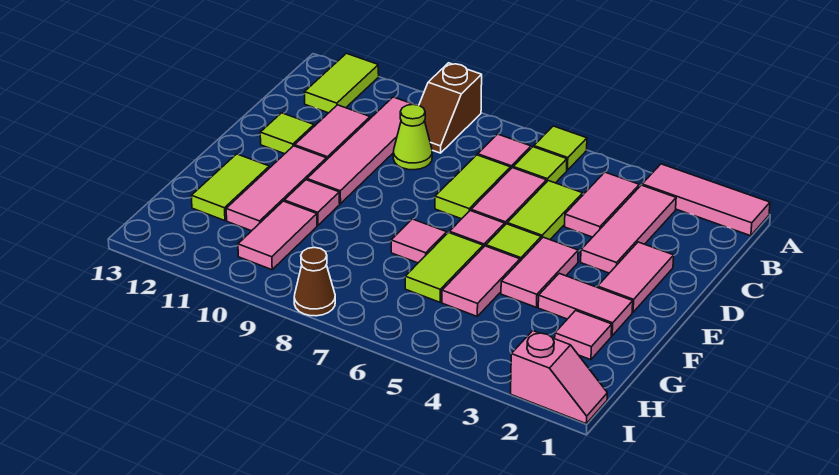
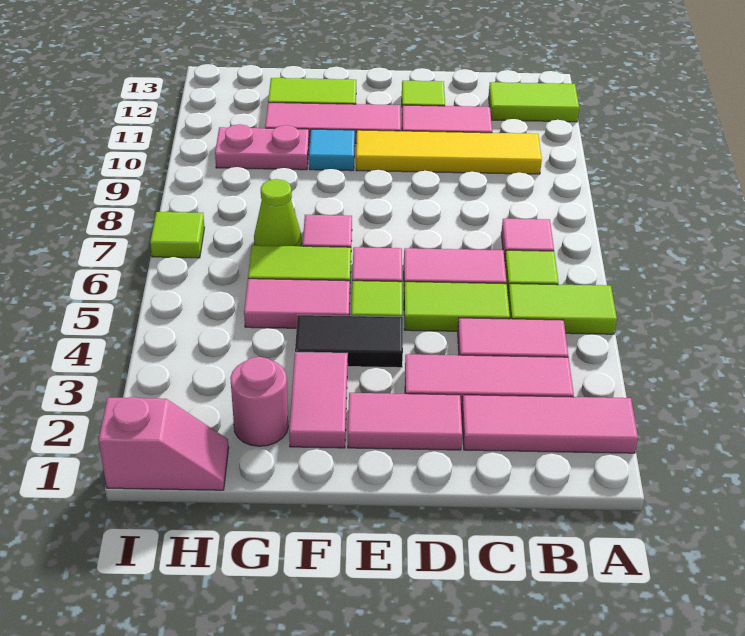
pink 1x3 tile [642,164,770,236] -> pink 1x3 tile turned to [462,395,638,453]
lime 1x1 tile [534,126,587,170] -> lime 1x1 tile moved to [150,212,205,258]
brown 1x2 slope [419,63,482,153] -> none
pink 1x4 tile [307,97,413,204] -> yellow 1x4 tile [356,130,542,174]
lime 1x2 tile [435,155,511,219] -> lime 1x2 tile moved to [508,284,617,334]
lime 1x1 cone [393,104,432,170] -> lime 1x1 cone moved to [254,179,302,246]
pink 1x2 tile [501,237,578,307] -> black 1x2 tile [295,315,403,368]
pink 1x1 tile [284,180,340,225] -> cyan 1x1 tile [309,129,355,171]
pink 1x1 tile [555,311,612,360] -> pink 1x1 round brick [230,357,288,446]
pink 1x2 tile [238,201,317,270] -> pink 1x2 plate [215,124,309,170]
pink 1x2 slope [511,331,607,423] -> pink 1x2 slope turned to [99,397,229,490]
brown 1x1 cone [294,247,335,316] -> none

